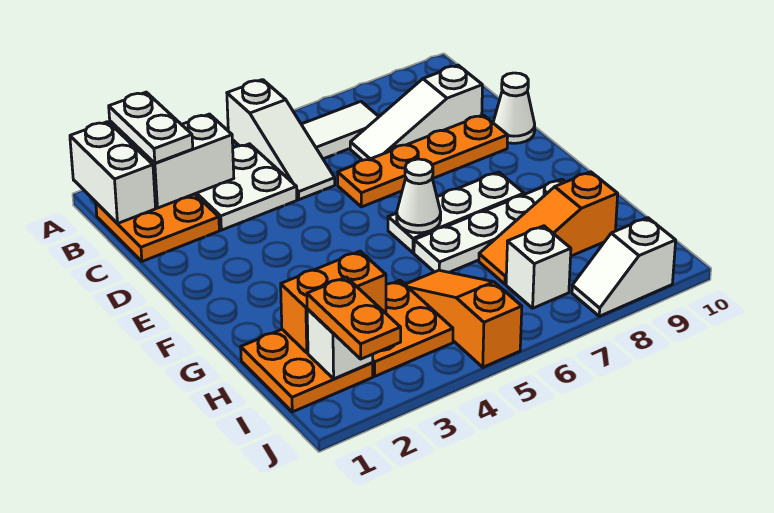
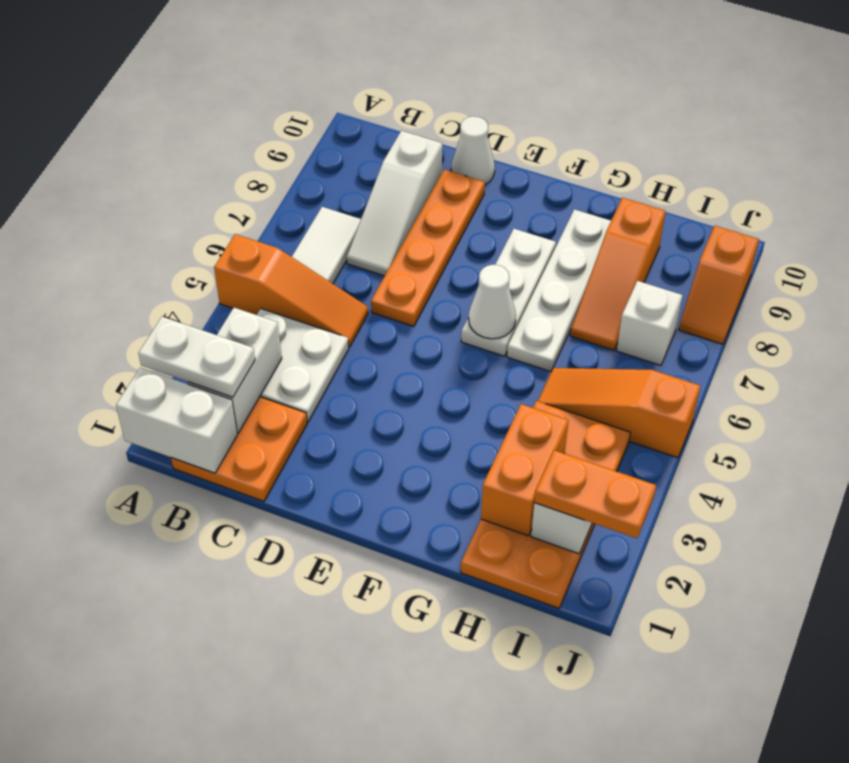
white 1x3 slope [227,80,335,200] -> orange 1x3 slope [214,234,368,347]
white 1x2 slope [572,218,676,316] -> orange 1x2 slope [679,226,759,344]

